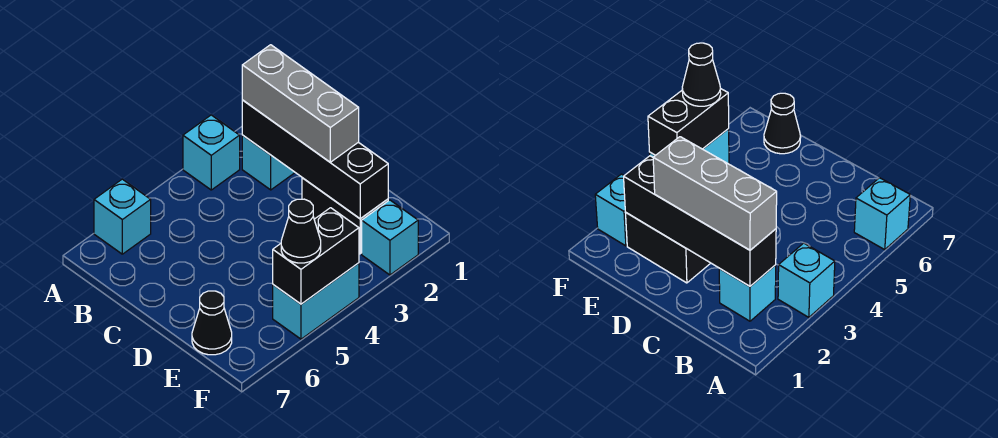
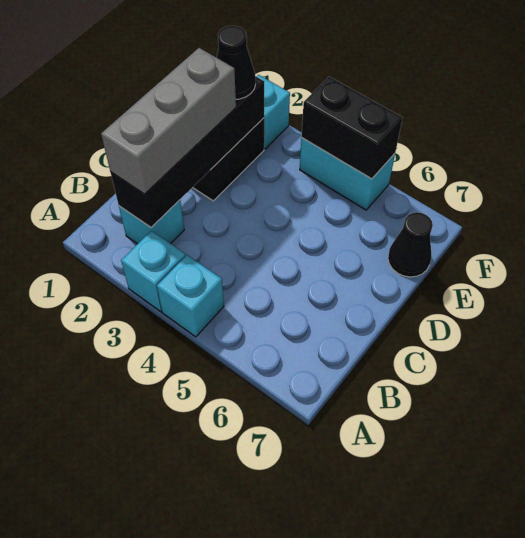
cyan 1x1 brick [94,179,151,254] -> cyan 1x1 brick moved to [157,255,224,337]
black 1x1 cone [281,199,321,263] -> black 1x1 cone moved to [216,26,256,99]

